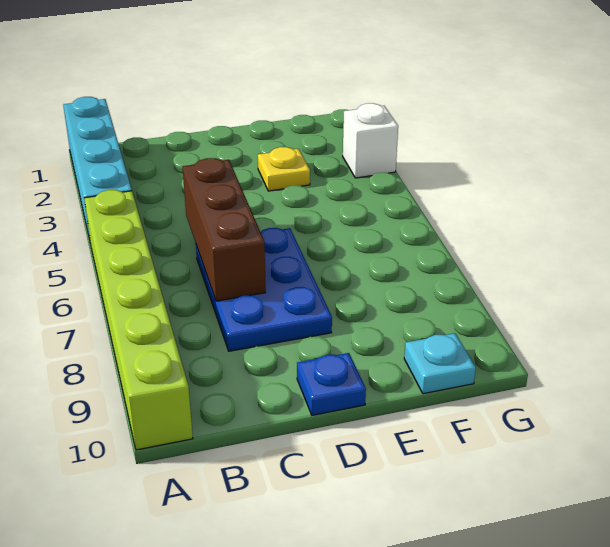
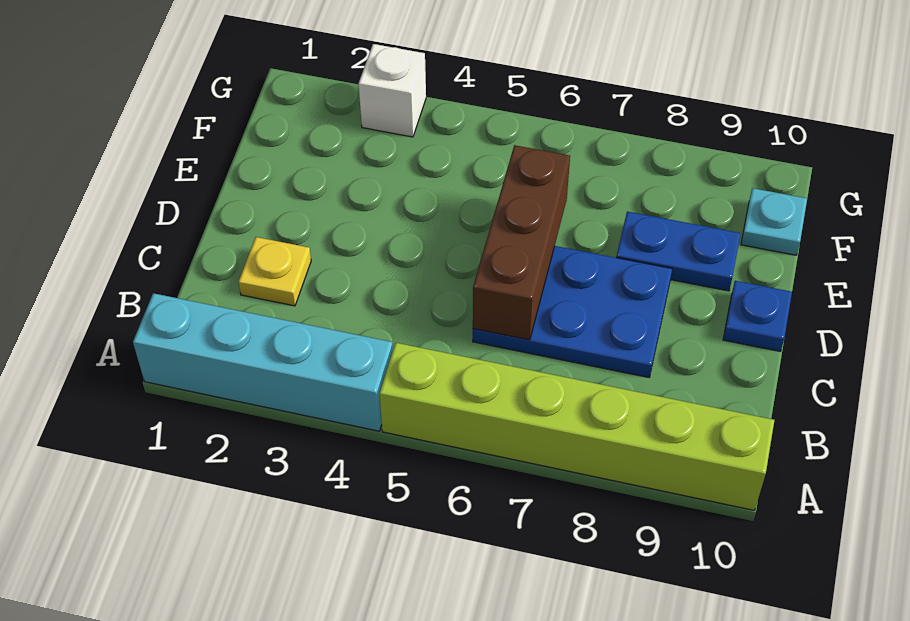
brown 1x3 brick [183,158,266,301] -> brown 1x3 brick turned to [473,145,570,340]
yellow 1x1 plate [258,147,310,191] -> yellow 1x1 plate moved to [238,237,311,306]
none -> blue 1x2 plate [616,212,741,291]

